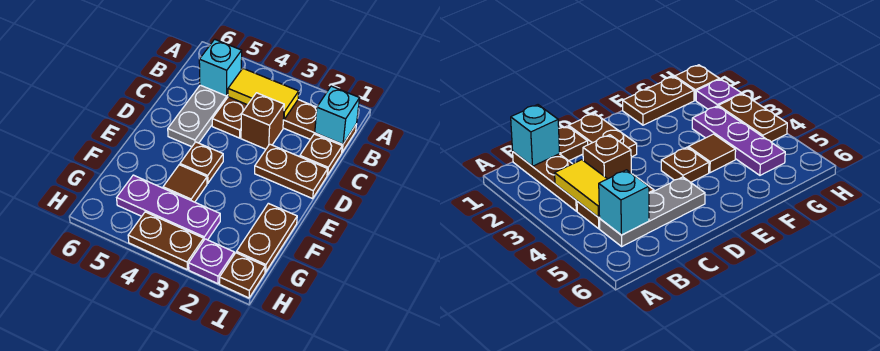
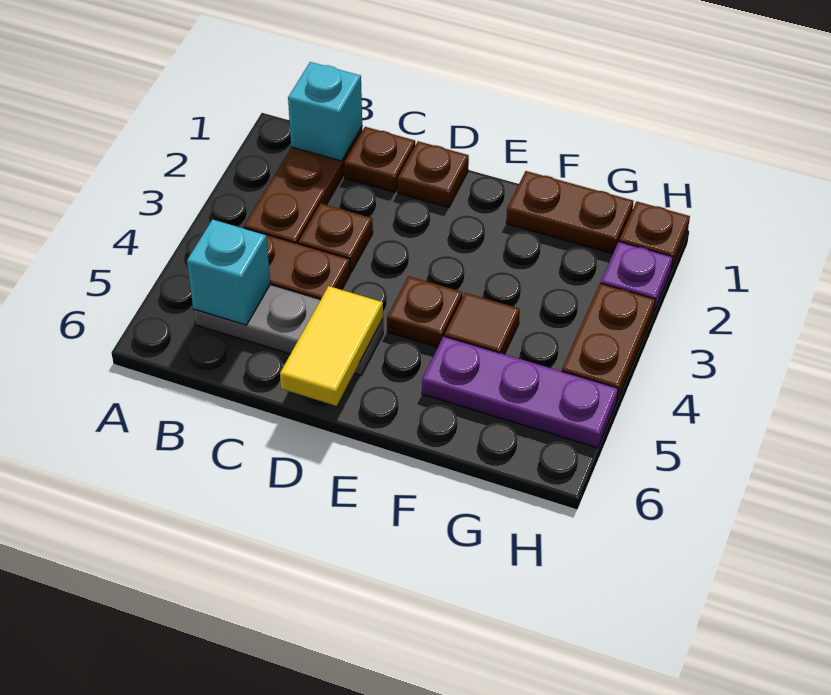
yellow 1x2 tile [228,69,299,120] -> yellow 1x2 tile moved to [280,286,383,406]
brown 1x1 brick [241,93,284,149] -> brown 1x1 plate [298,204,373,272]
brown 1x2 plate [255,144,328,199] -> brown 1x1 plate [398,141,469,207]
purple 1x3 plate [117,175,220,240] -> purple 1x3 plate turned to [422,336,618,448]

